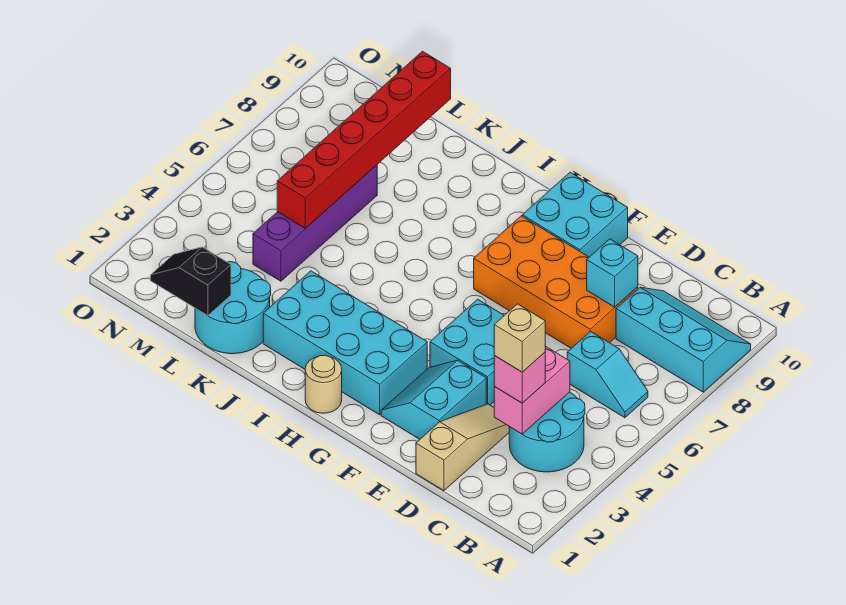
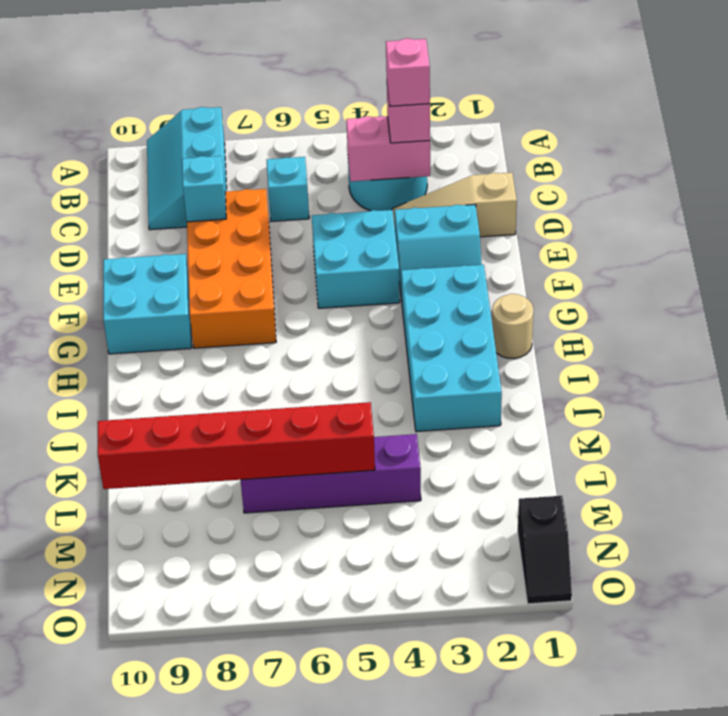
tan 1x1 brick [494,304,545,372] -> pink 1x1 brick [386,38,430,106]
cyan 2x2 round brick [195,262,271,354] -> none
black 1x2 slope [150,247,231,316] -> black 1x2 slope moved to [518,496,572,604]

